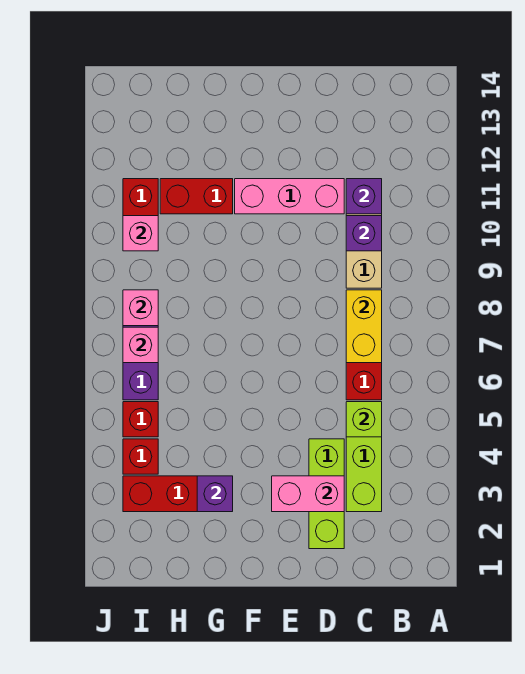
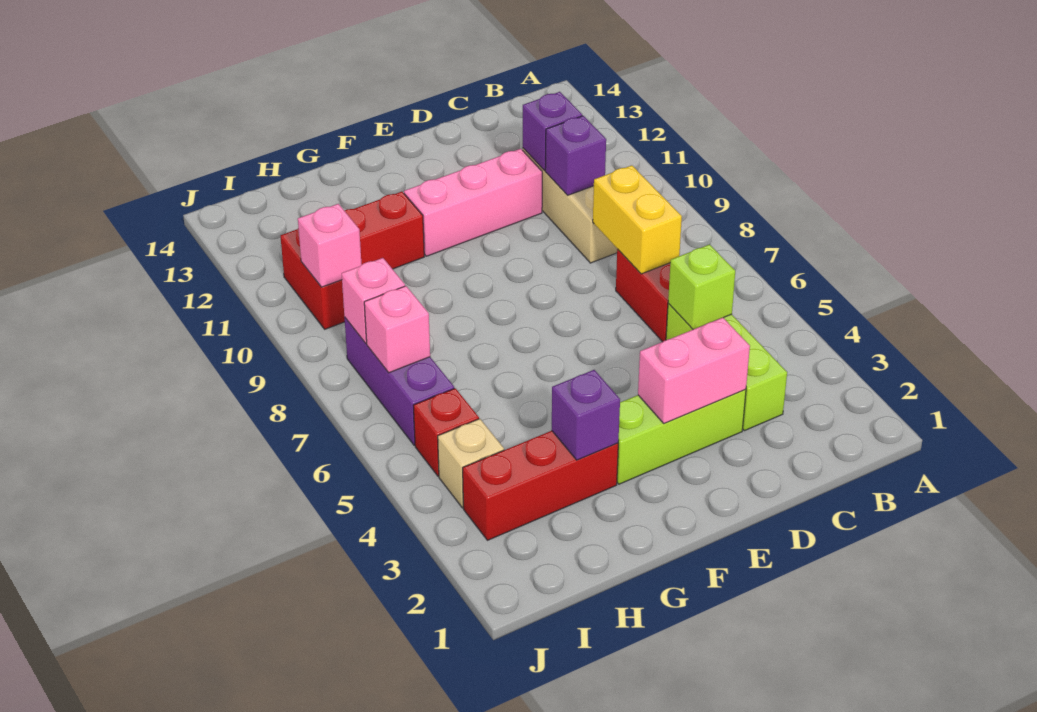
lime 1x3 brick [309,439,344,549] -> lime 1x3 brick turned to [617,389,746,484]
red 1x1 brick [123,439,158,474] -> tan 1x1 brick [438,419,504,508]

